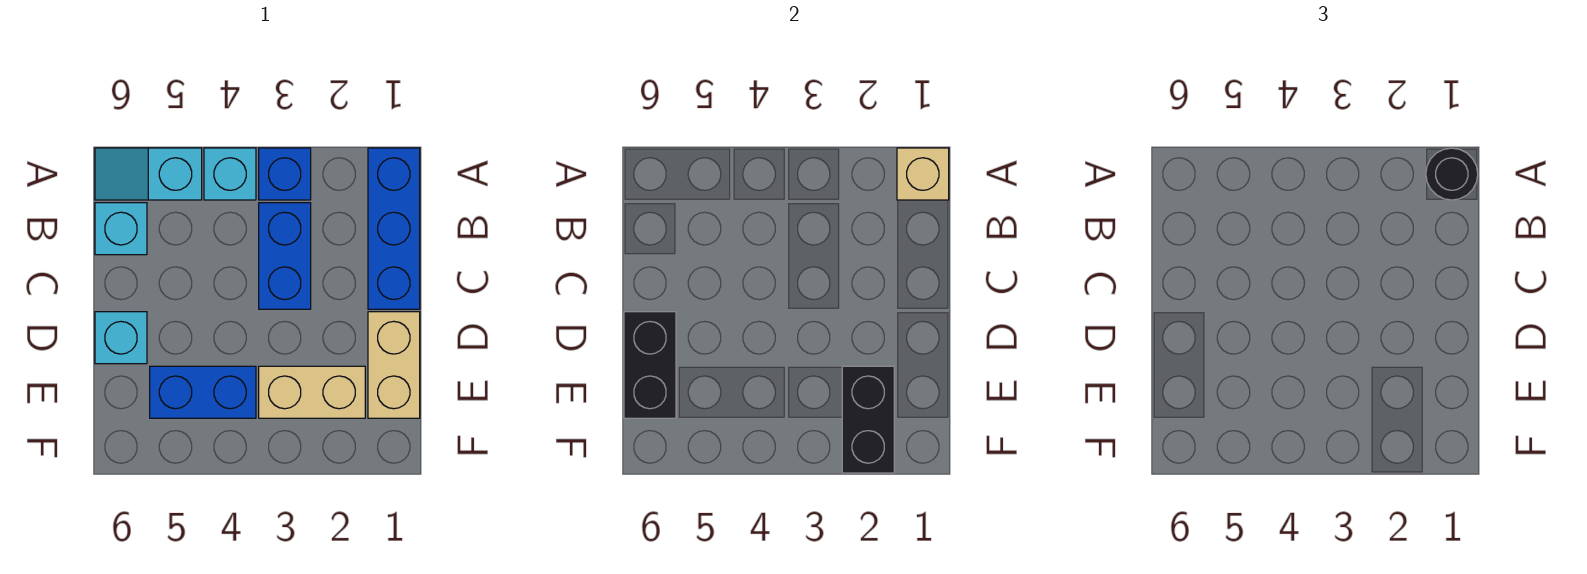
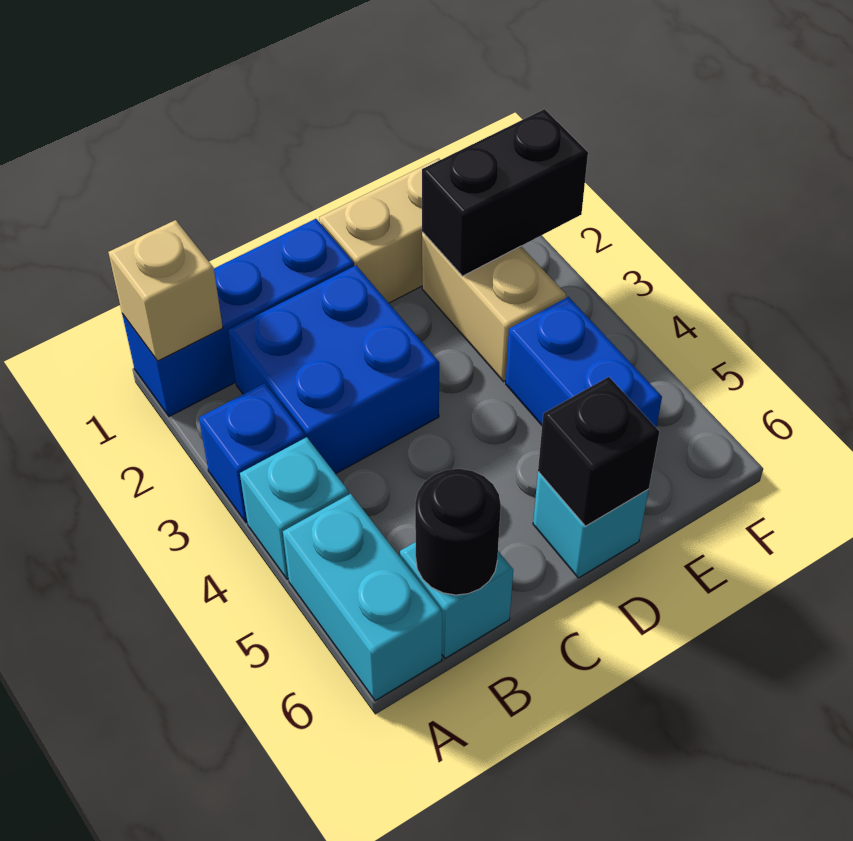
black 1x1 round brick [1426,148,1478,200] -> black 1x1 round brick moved to [415,469,501,595]
cyan 1x2 slope [95,148,202,200] -> cyan 1x2 brick [283,494,442,701]
blue 1x2 brick [259,203,311,309] -> blue 2x2 brick [228,266,439,474]
black 1x2 brick [624,312,676,418] -> black 1x1 brick [538,377,659,526]

